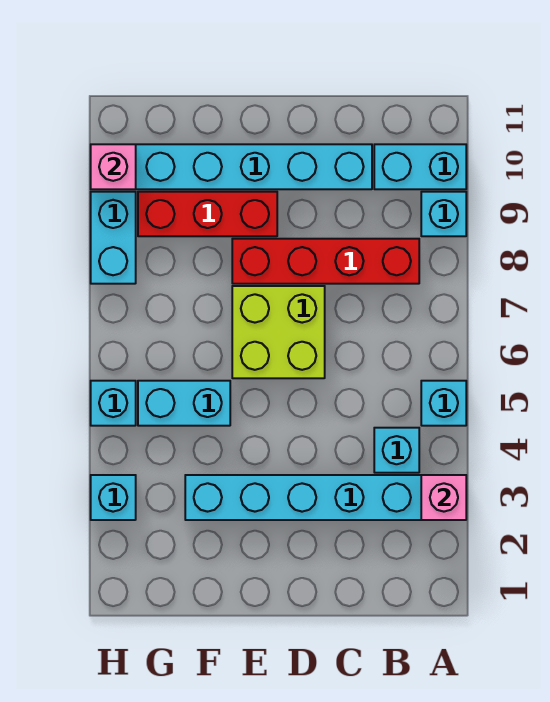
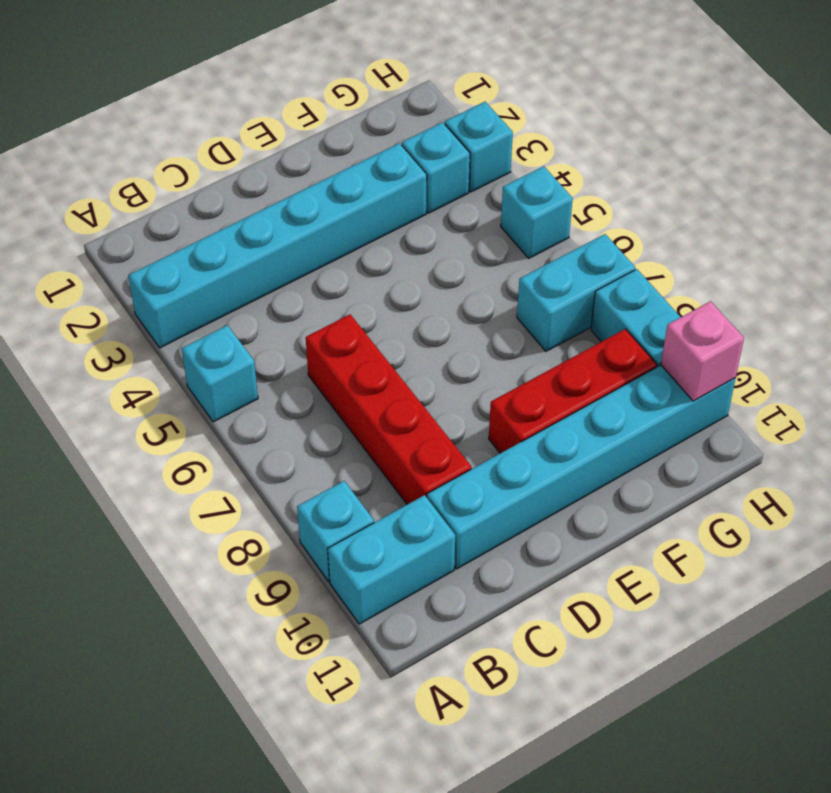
pink 1x1 brick [421,475,466,520] -> none
cyan 1x1 brick [374,428,419,473] -> cyan 1x1 brick moved to [402,122,470,213]
red 1x4 brick [232,239,419,284] -> red 1x4 brick turned to [306,314,471,504]
lime 2x2 brick [232,286,325,378] -> none
cyan 1x2 brick [138,381,230,426] -> cyan 1x2 brick moved to [517,234,635,351]

